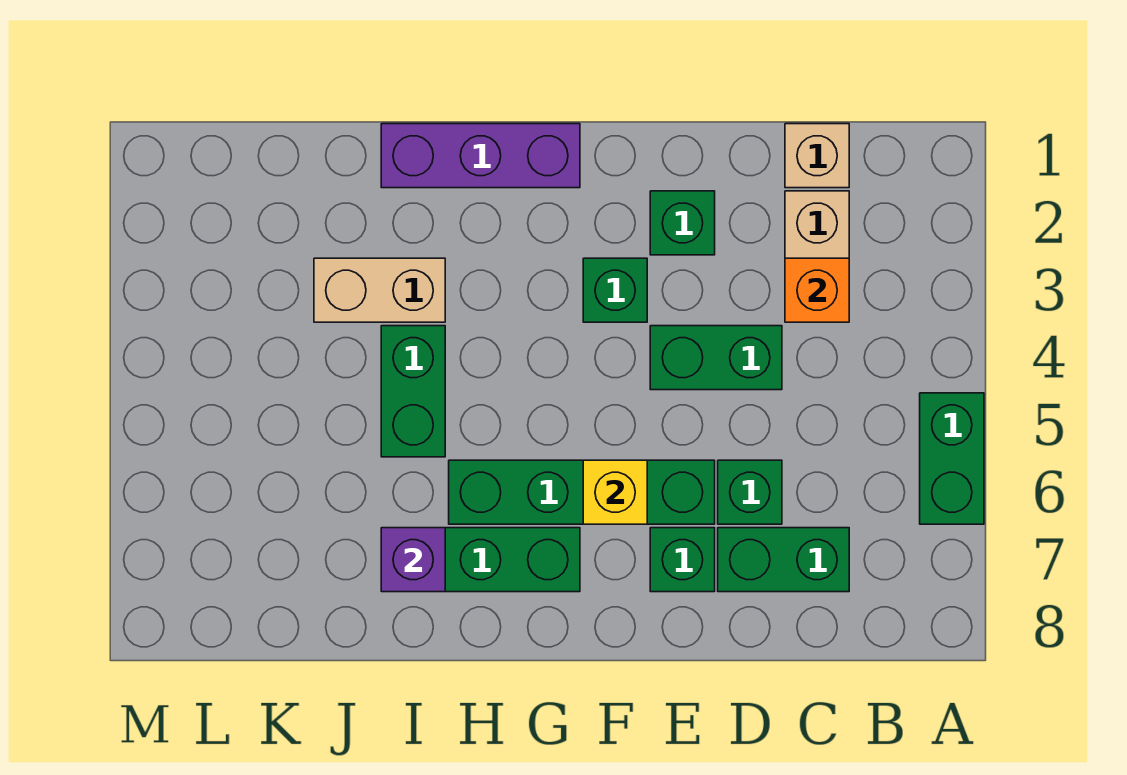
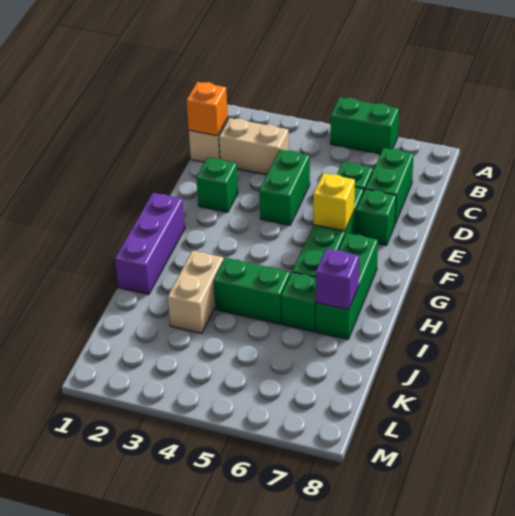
orange 1x1 brick [785,258,849,322] -> orange 1x1 brick moved to [186,82,228,136]
green 1x1 brick [583,258,647,322] -> green 1x1 brick moved to [281,272,316,332]

